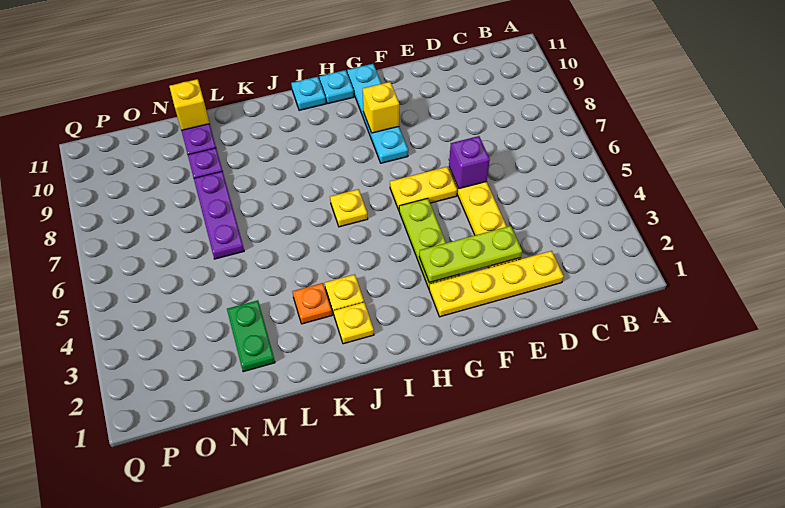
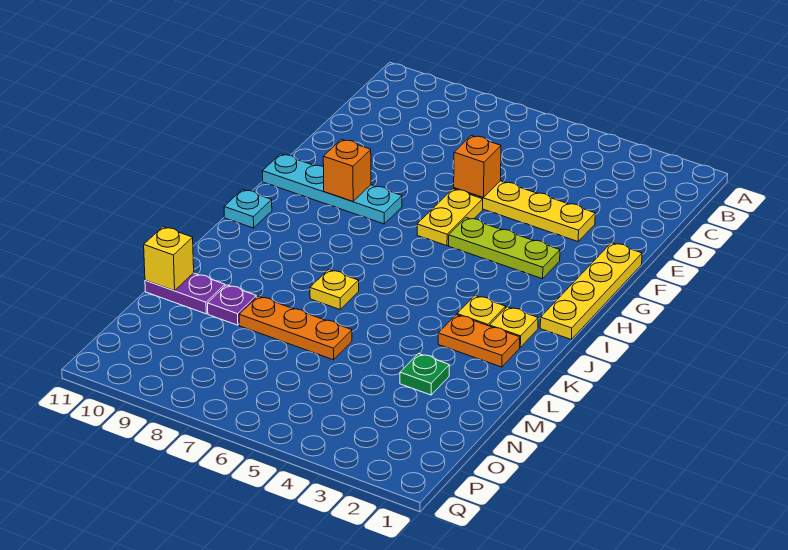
yellow 1x4 plate [429,251,564,317] -> yellow 1x4 plate moved to [540,243,642,339]
lime 1x3 plate [419,226,522,283] -> none
purple 1x1 brick [449,136,490,189] -> orange 1x1 brick [454,136,501,197]
yellow 1x1 brick [363,82,399,133] -> orange 1x1 brick [323,139,371,201]
cyan 1x1 plate [319,70,354,104] -> none
yellow 1x1 plate [330,189,368,227] -> yellow 1x1 plate moved to [310,270,359,309]
orange 1x1 plate [292,283,332,324] -> orange 1x2 plate [438,315,520,367]
green 1x2 plate [227,300,275,372] -> green 1x1 plate [400,354,449,395]
purple 1x3 plate [194,171,244,259] -> orange 1x3 plate [239,296,352,360]

